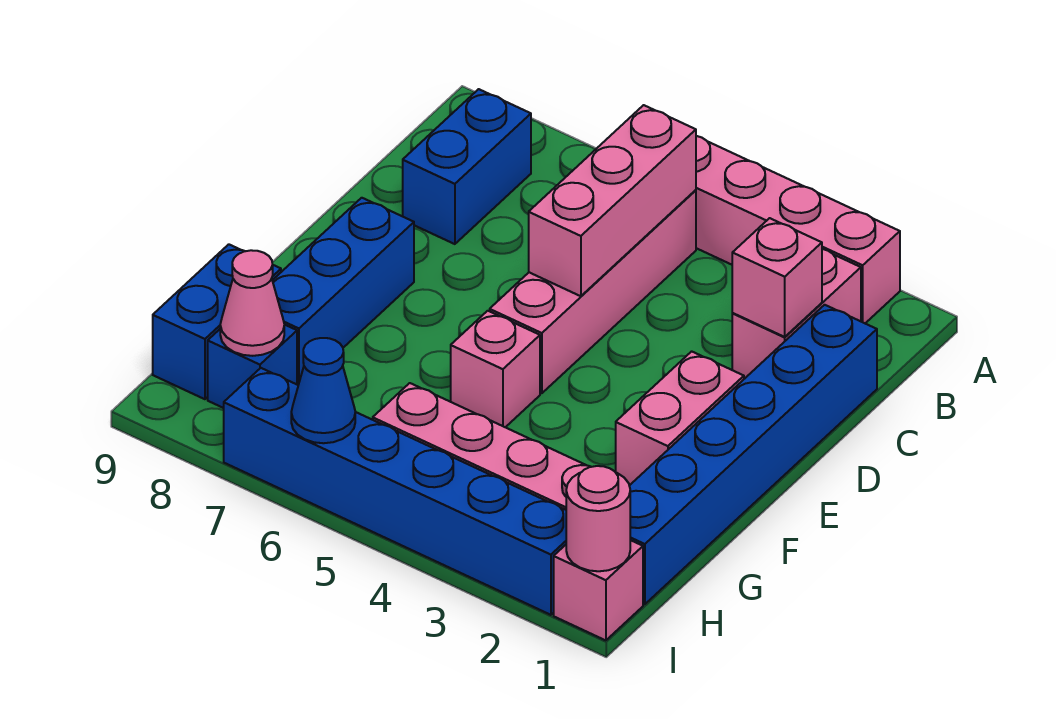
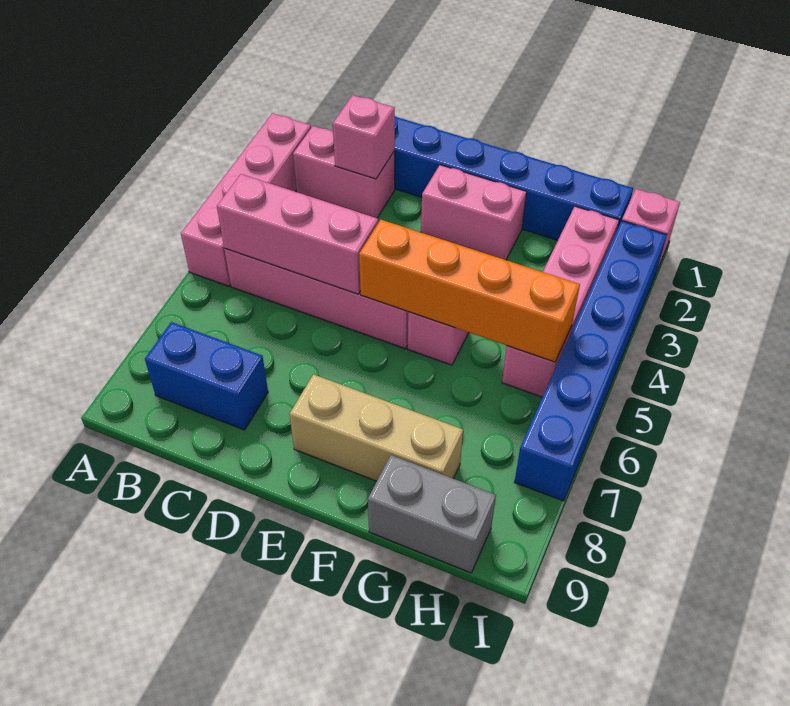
none -> orange 1x4 brick [359,220,580,362]
blue 1x3 brick [272,198,414,385] -> tan 1x3 brick [289,374,463,481]
blue 1x2 brick [153,244,281,399] -> grey 1x2 brick [368,455,496,573]
blue 1x1 brick [208,324,297,408] -> none
pink 1x1 cone [220,250,284,356] -> none
pink 1x1 round brick [566,466,630,571] -> none
blue 1x1 cone [291,338,355,443] -> none

